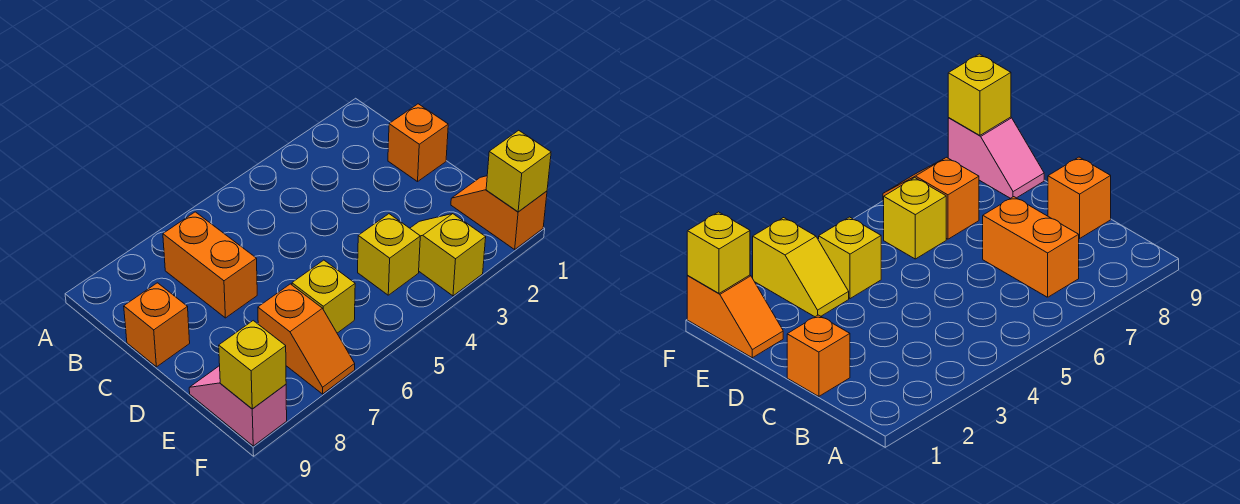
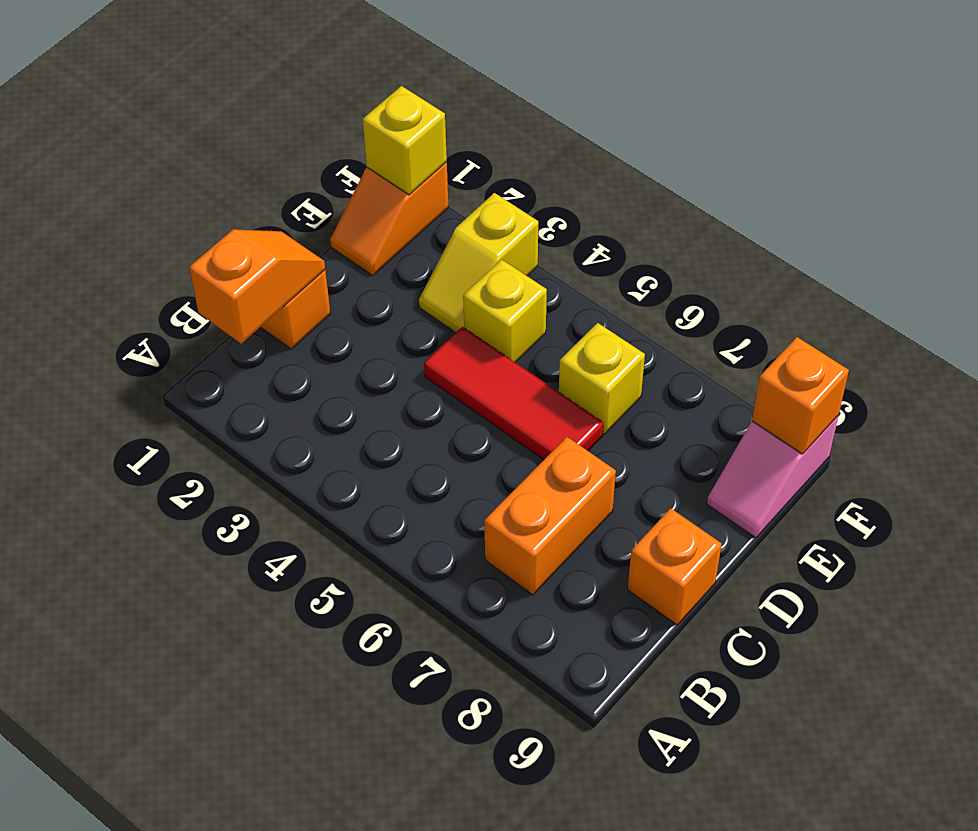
none -> red 1x3 tile [424,327,603,460]
orange 1x2 slope [258,284,355,394] -> orange 1x2 slope moved to [189,229,325,343]
yellow 1x1 brick [219,321,286,409] -> orange 1x1 brick [752,337,849,454]

